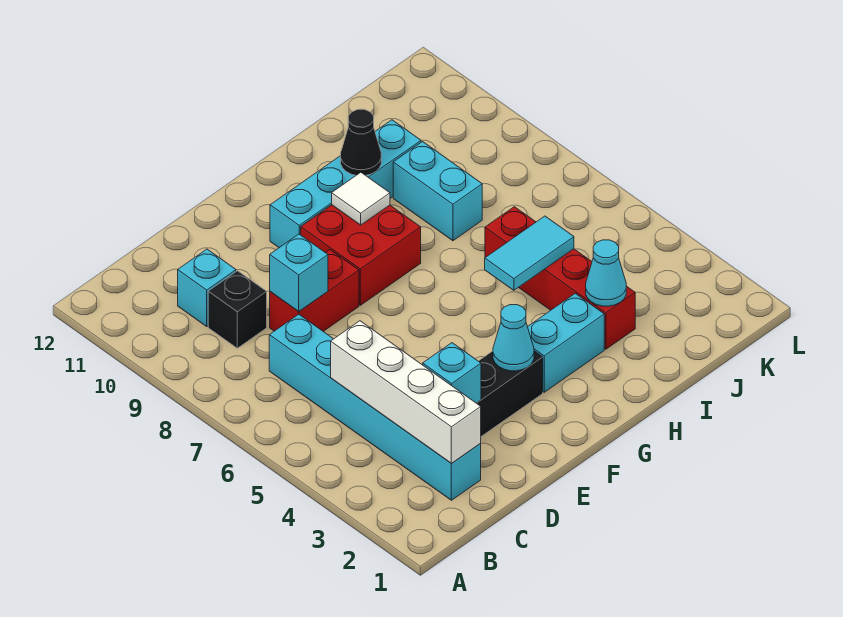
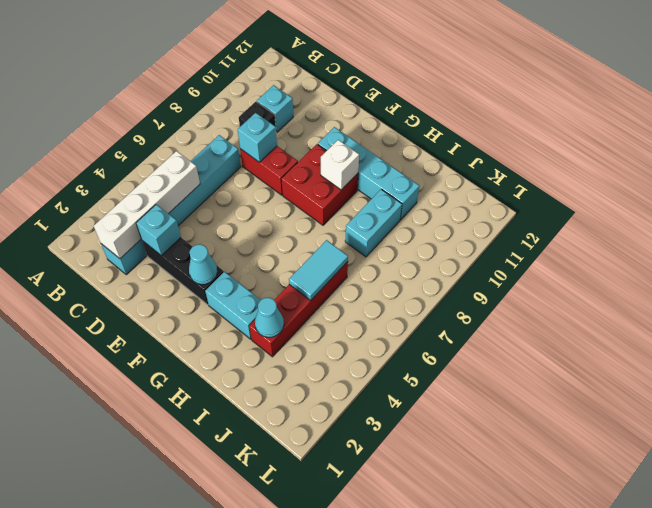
white 1x1 tile [332,172,390,225] -> white 1x1 brick [321,140,359,190]
cyan 1x2 tile [485,216,574,290] -> cyan 1x2 tile turned to [289,240,348,301]
black 1x1 cone [341,109,381,175] -> none

